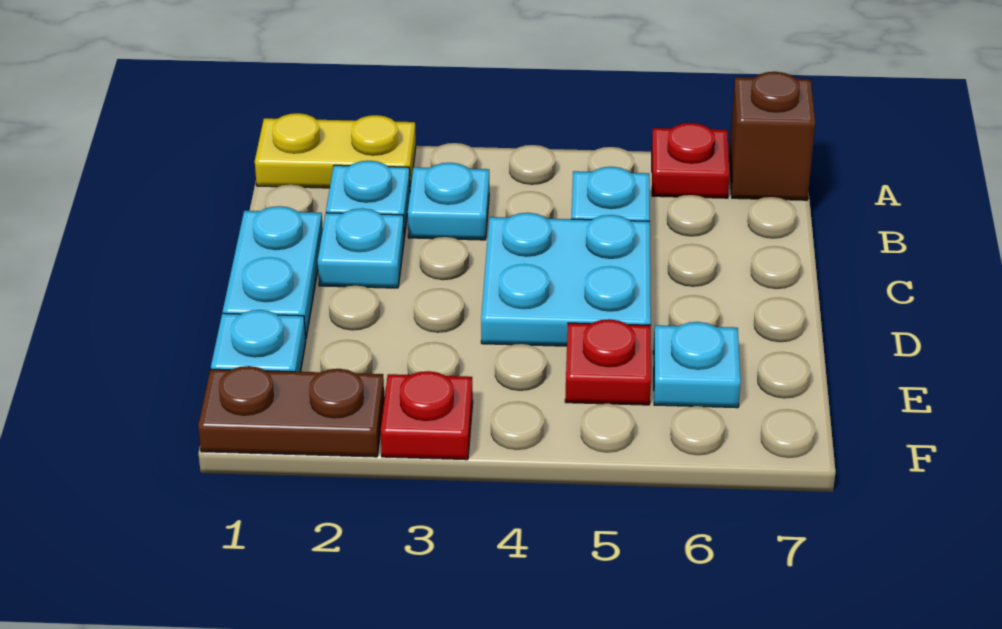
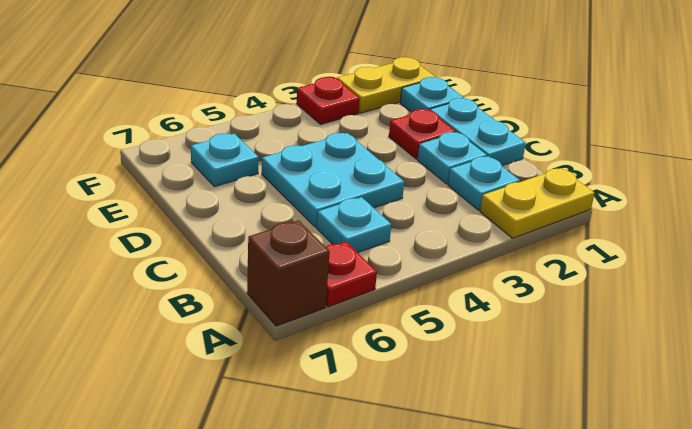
cyan 1x1 plate [408,163,489,240] -> none
red 1x1 plate [565,319,651,405] -> red 1x1 plate moved to [389,109,456,159]
brown 1x2 plate [198,366,384,457] -> yellow 1x2 plate [337,57,435,113]

